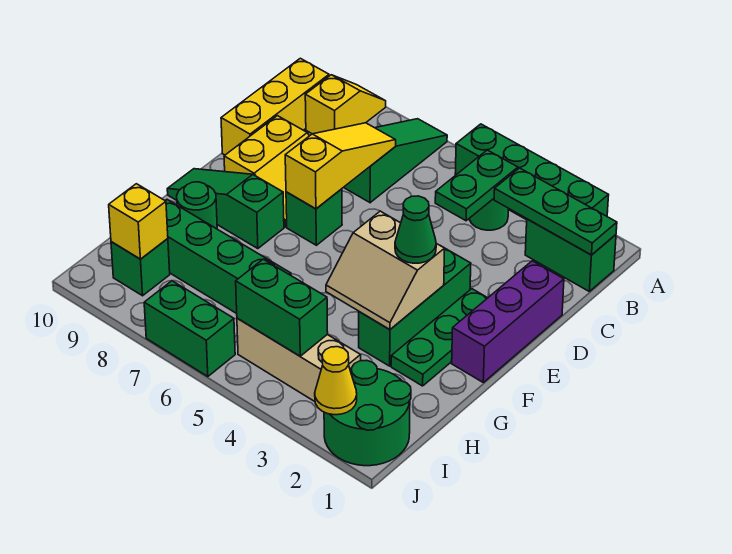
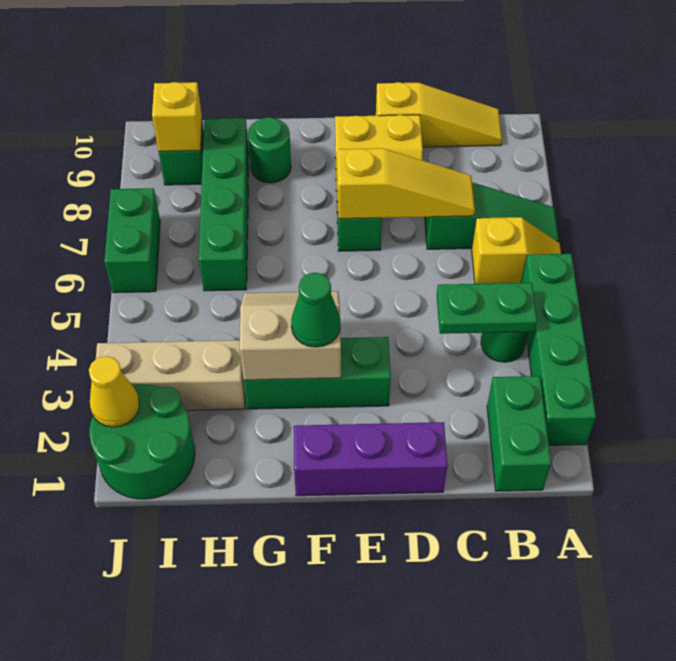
yellow 1x2 slope [305,75,386,134] -> yellow 1x2 slope moved to [472,217,561,284]
green 1x3 plate [494,168,617,255] -> none
yellow 1x3 brick [221,58,329,155] -> yellow 1x3 slope [376,82,502,147]
green 1x3 plate [391,289,487,386] -> none
tan 2x2 slope [326,211,445,330] -> tan 2x2 slope turned to [240,291,341,380]
green 1x3 slope [167,169,284,249] -> none
tan 1x3 brick [237,318,361,401] -> tan 1x3 brick turned to [96,340,245,410]
green 1x2 brick [236,259,328,356] -> none

